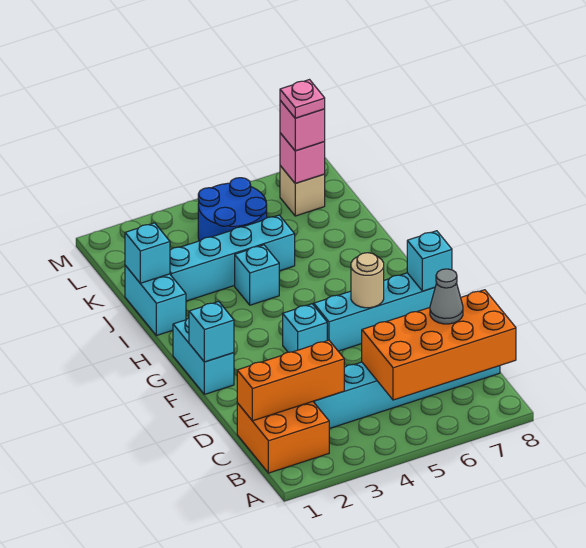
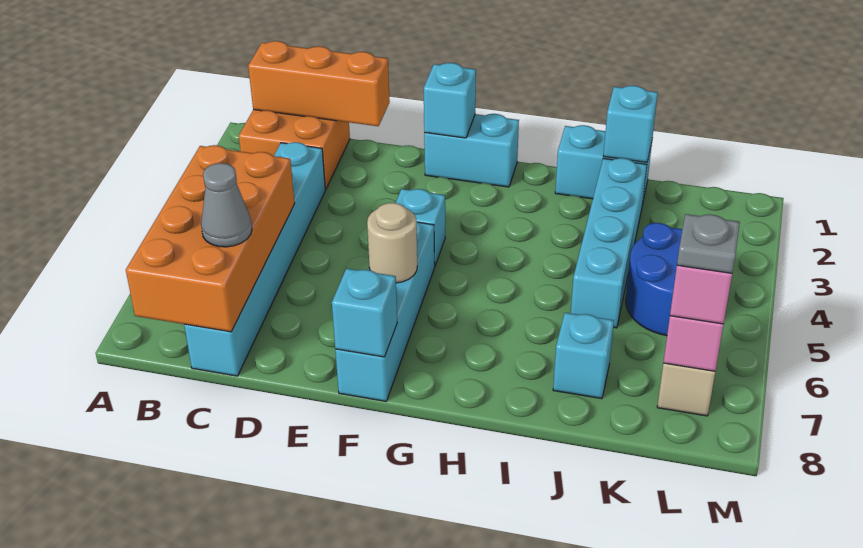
orange 1x3 brick [237,340,344,421] -> orange 1x3 brick turned to [248,41,390,126]
cyan 1x1 brick [235,245,279,305] -> cyan 1x1 brick moved to [553,313,614,399]
pink 1x1 plate [280,80,325,118] -> grey 1x1 plate [677,214,740,273]

